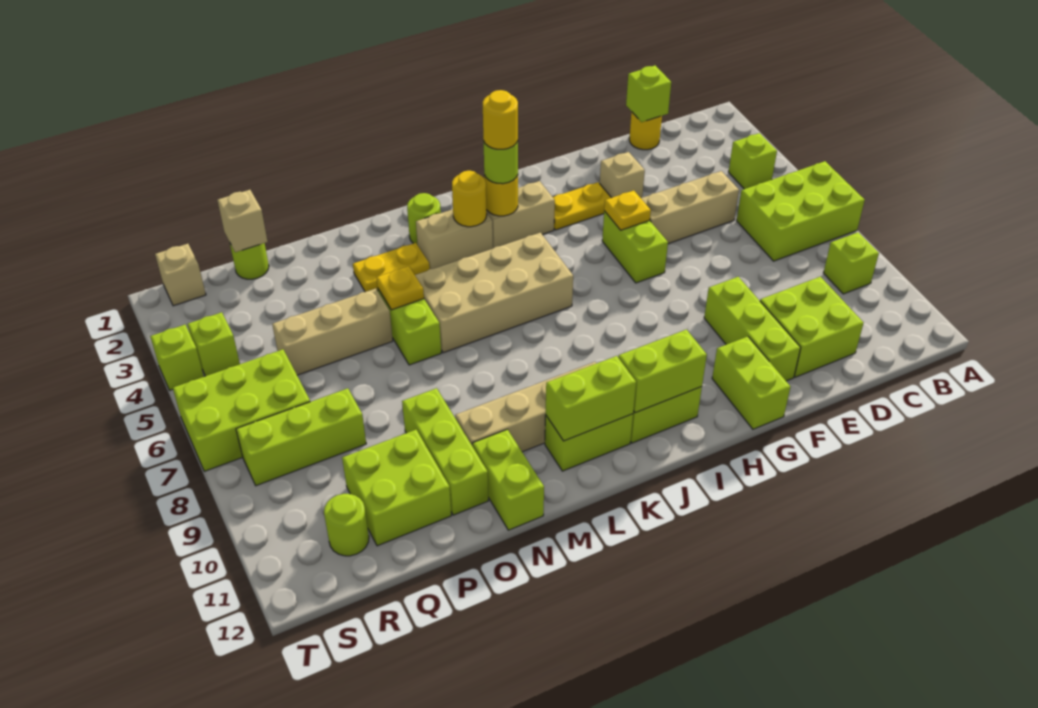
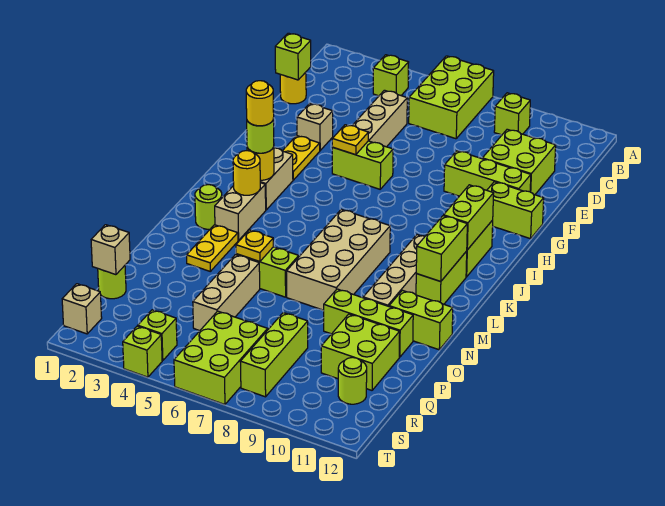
tan 2x4 brick [415,233,573,353] -> tan 2x4 brick moved to [287,210,390,310]

